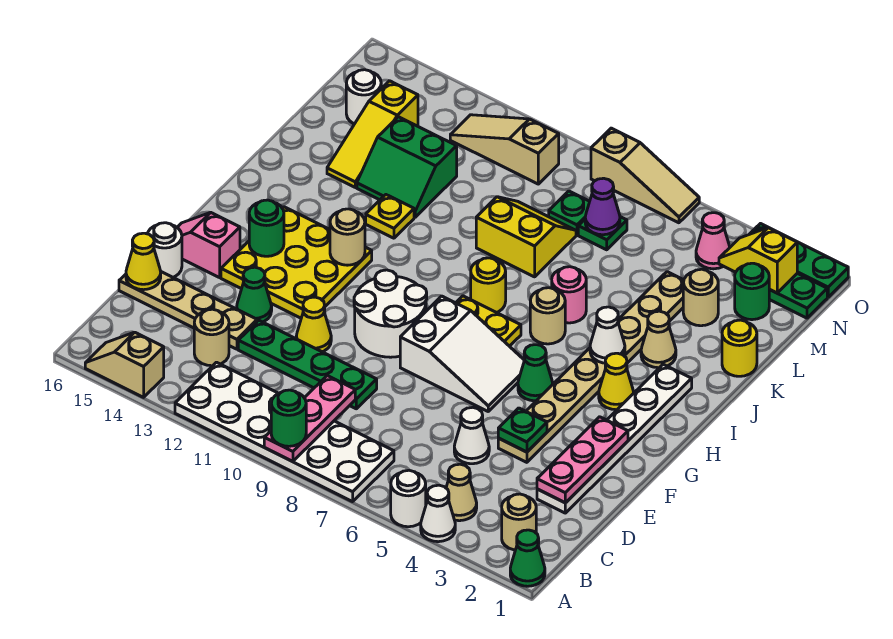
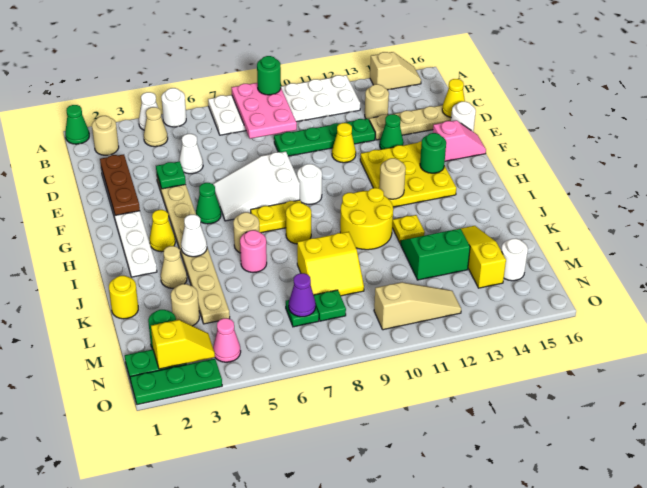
pink 1x3 plate [264,376,355,462] -> pink 2x3 plate [231,83,297,139]
pink 1x3 plate [537,417,628,503] -> brown 1x3 plate [100,154,140,215]
white 2x2 round brick [354,270,427,357] -> white 1x1 round brick [297,164,322,205]
none -> yellow 2x2 round brick [340,188,393,250]
tan 1x3 slope [591,128,699,223] -> none

